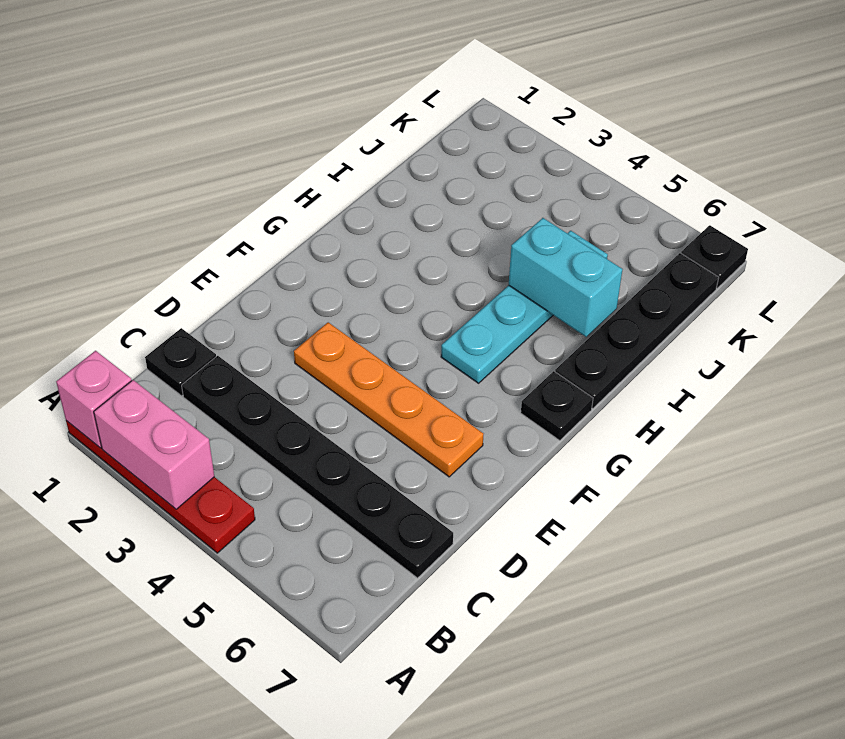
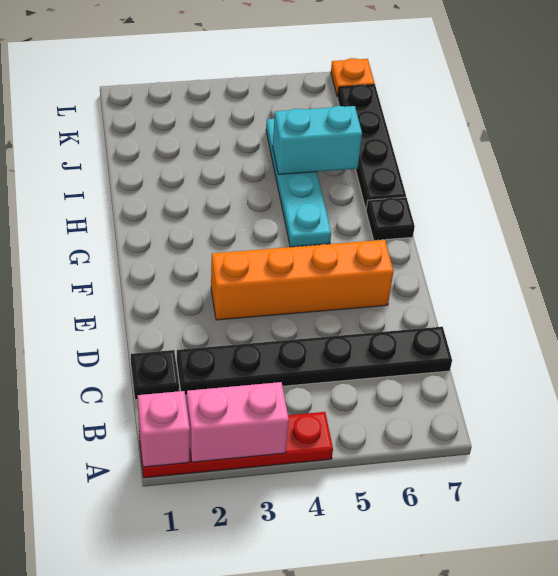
orange 1x4 plate [294,322,483,477] -> orange 1x4 brick [211,240,393,320]
black 1x1 plate [681,225,748,288] -> orange 1x1 plate [331,58,375,97]

